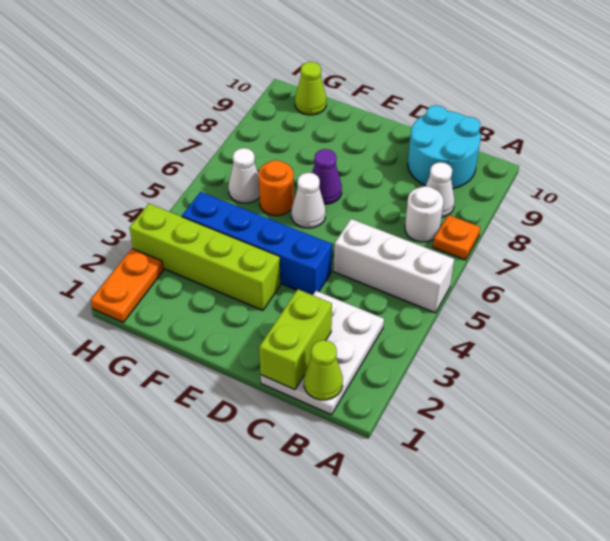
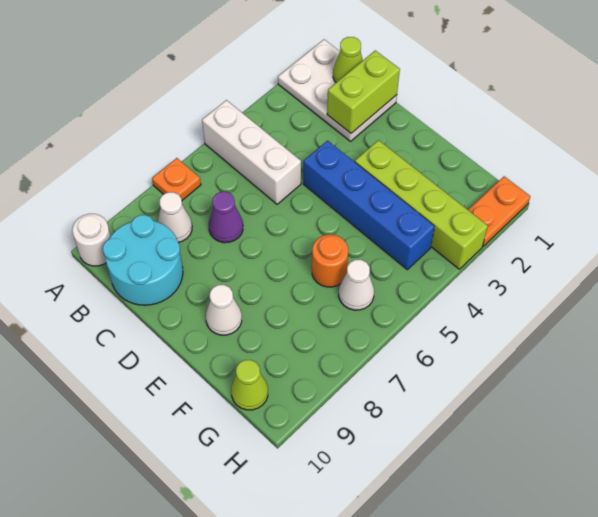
white 2x3 plate [261,291,384,415] -> white 2x3 plate turned to [278,40,397,141]
white 1x1 round brick [405,186,444,242] -> white 1x1 round brick moved to [72,214,111,266]
white 1x1 cone [291,173,326,228] -> white 1x1 cone moved to [206,285,242,335]
purple 1x1 cone [312,149,342,204] -> purple 1x1 cone moved to [209,192,243,243]

